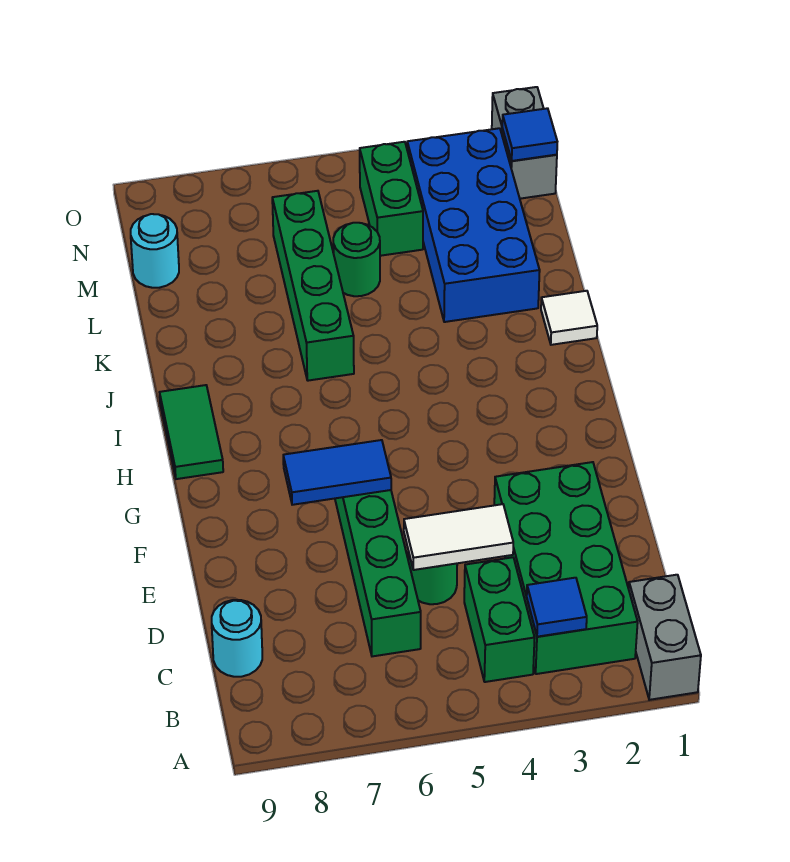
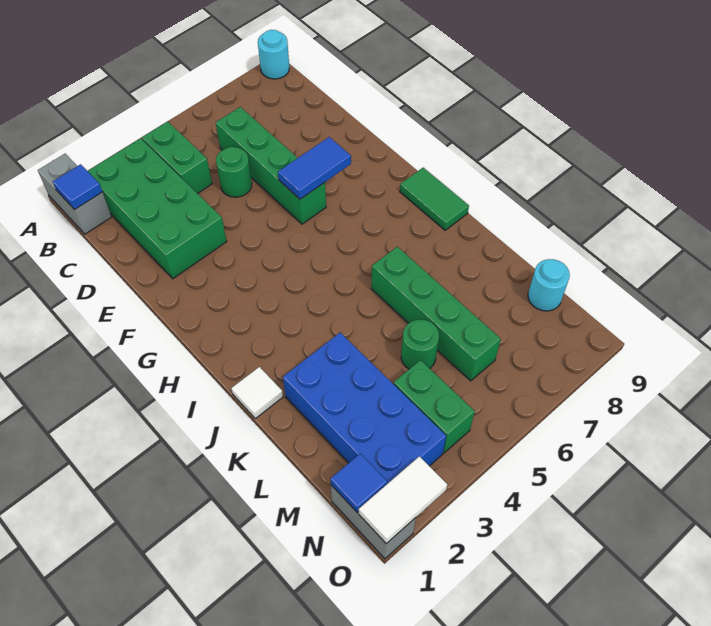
blue 1x1 tile [527,578,587,637] -> blue 1x1 tile moved to [53,164,102,210]
cyan 1x1 round brick [212,600,262,677] -> cyan 1x1 round brick moved to [258,30,289,79]
white 1x2 tile [404,504,513,570] -> white 1x2 tile moved to [359,456,447,544]

